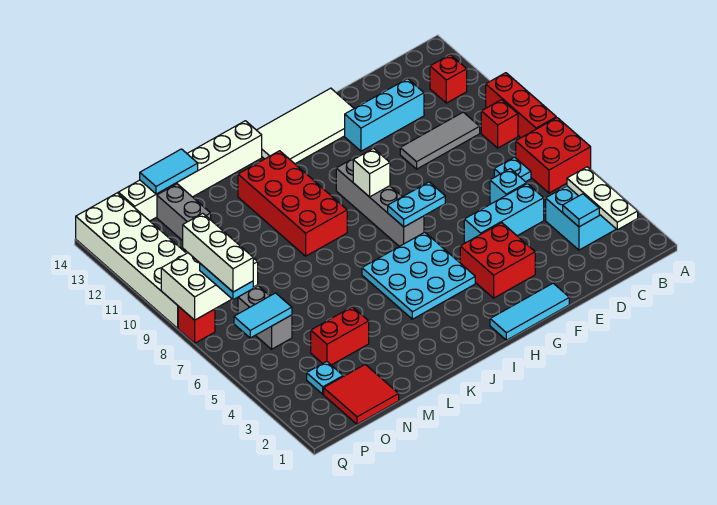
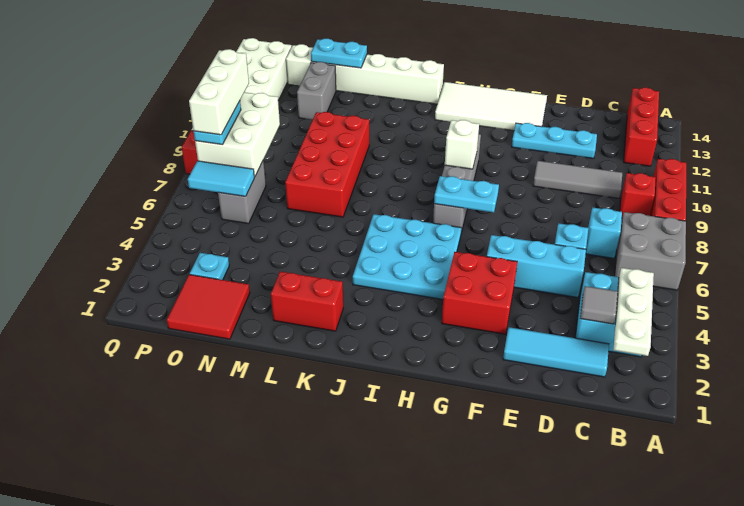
red 2x2 brick [516,118,591,193] -> grey 2x2 brick [615,212,686,290]
red 1x1 brick [430,55,467,103] -> red 1x3 brick [624,88,659,166]
cyan 1x1 tile [563,194,599,227] -> grey 1x1 tile [580,286,618,324]
cyan 1x1 plate [494,157,531,182] -> cyan 1x1 brick [586,207,622,258]
cyan 1x3 brick [345,79,424,151] -> cyan 1x3 plate [512,123,597,159]
cyan 1x3 tile [490,283,569,340] -> cyan 1x3 tile moved to [503,327,609,377]
red 2x4 brick [238,151,347,256] -> red 2x4 brick moved to [285,112,369,217]
red 1x2 brick [311,307,369,365] -> red 1x2 brick moved to [271,272,343,331]
cyan 1x2 tile [140,149,198,194] -> cyan 1x2 plate [311,39,367,68]
white 2x3 brick [161,253,258,320] -> white 2x3 brick turned to [195,92,280,177]

